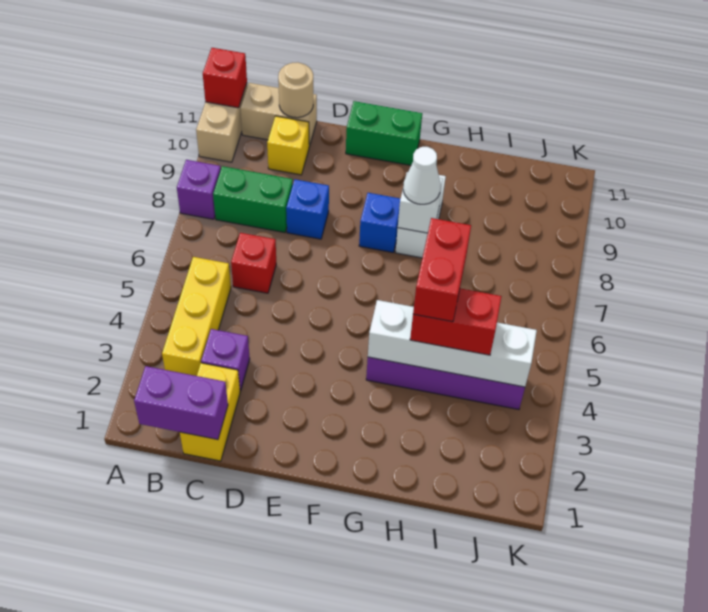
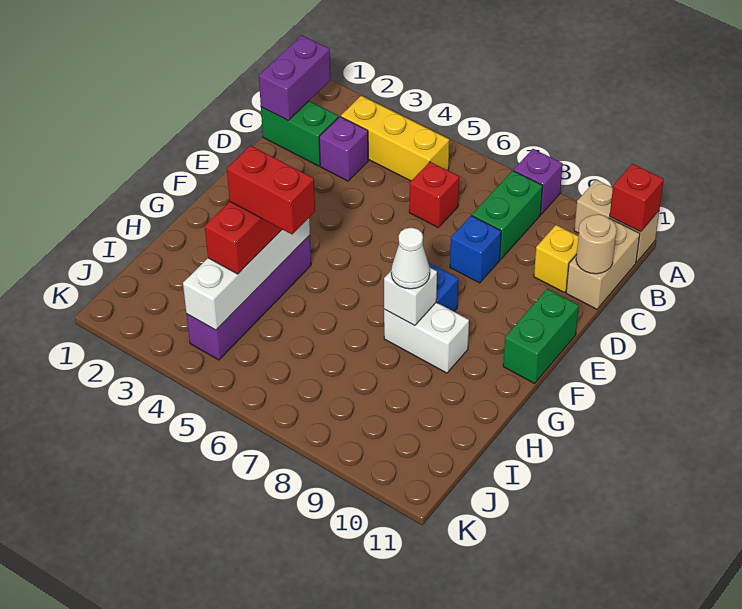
yellow 1x2 brick [180,363,240,461] -> green 1x2 brick [261,101,338,166]

